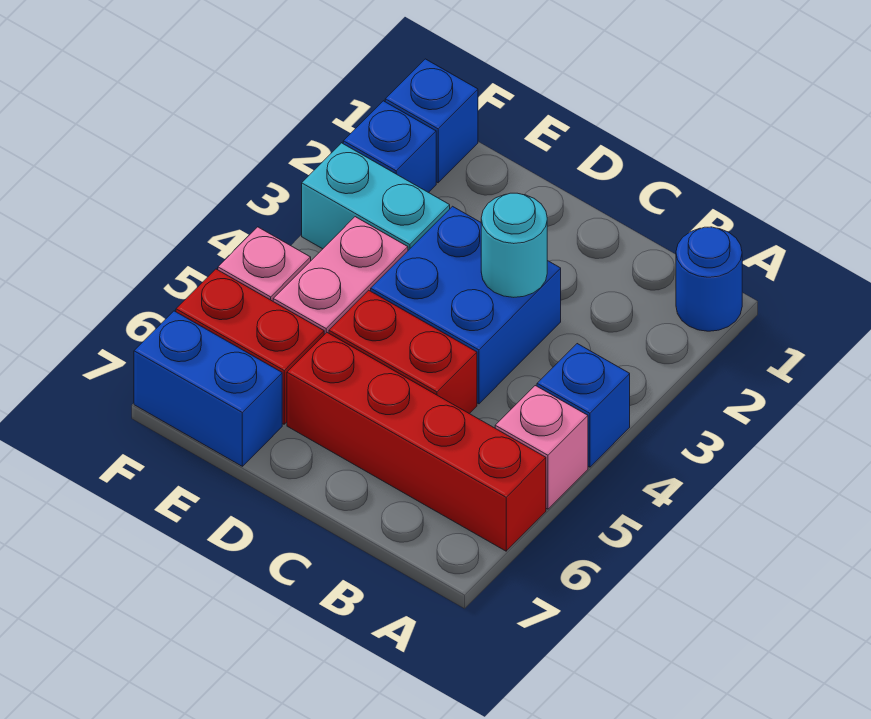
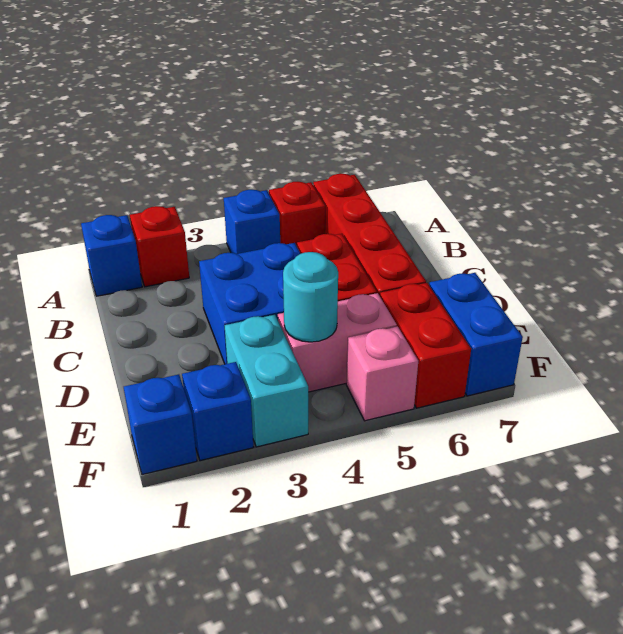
blue 1x1 round brick [676,227,742,331] -> blue 1x1 brick [81,215,142,296]
none -> red 1x1 brick [130,206,189,287]
pink 1x1 brick [495,386,588,509] -> red 1x1 brick [269,182,325,246]
cyan 1x1 round brick [481,193,547,297] -> cyan 1x1 round brick moved to [283,252,338,342]

